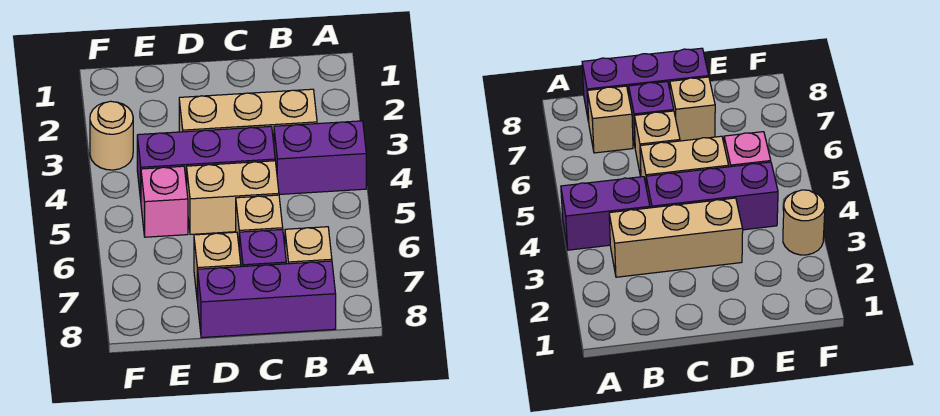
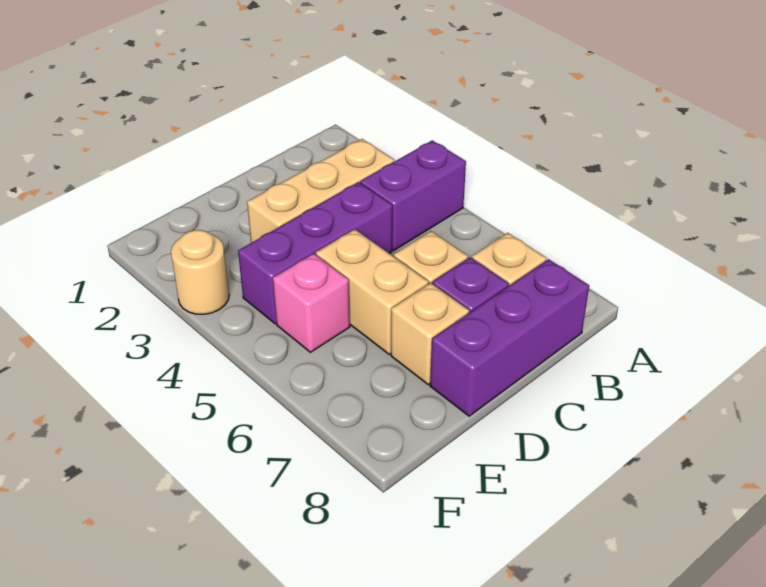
tan 1x2 brick [187,161,279,234] -> tan 1x2 brick turned to [316,229,429,354]

